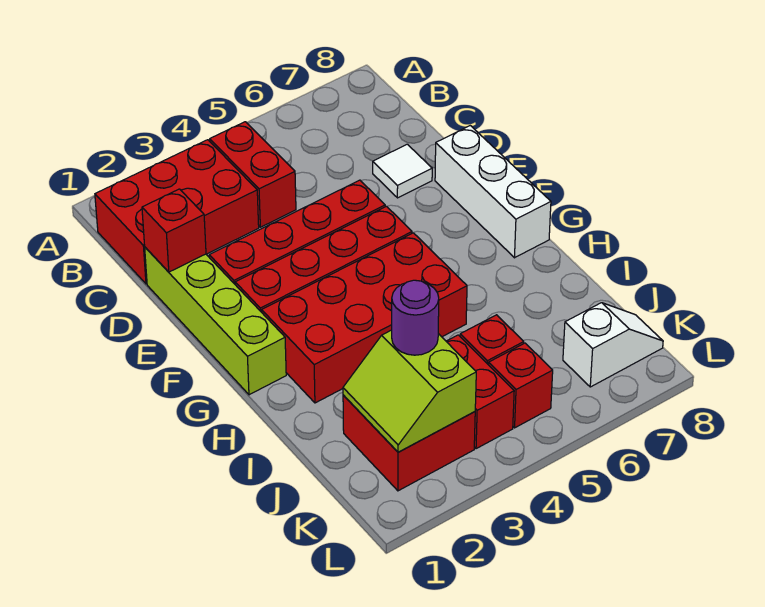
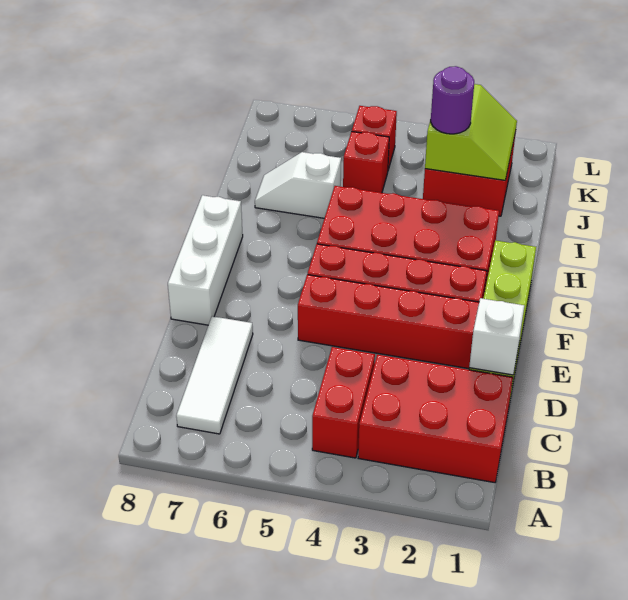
red 1x1 brick [142,189,206,272] -> white 1x1 brick [469,298,524,375]
white 1x1 tile [373,144,432,198] -> white 1x3 tile [176,316,253,434]
red 1x2 brick [446,335,514,449] -> none
white 1x2 slope [563,303,663,387] -> white 1x2 slope moved to [255,152,341,218]

